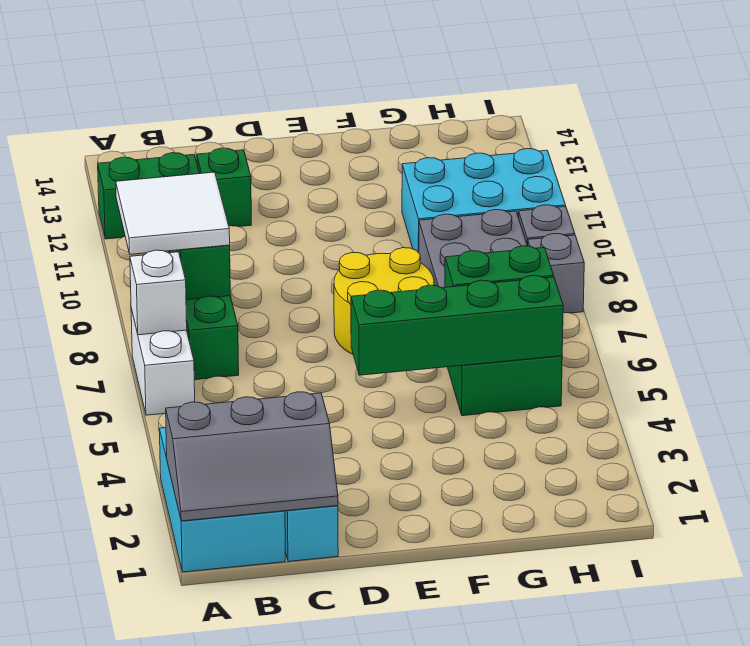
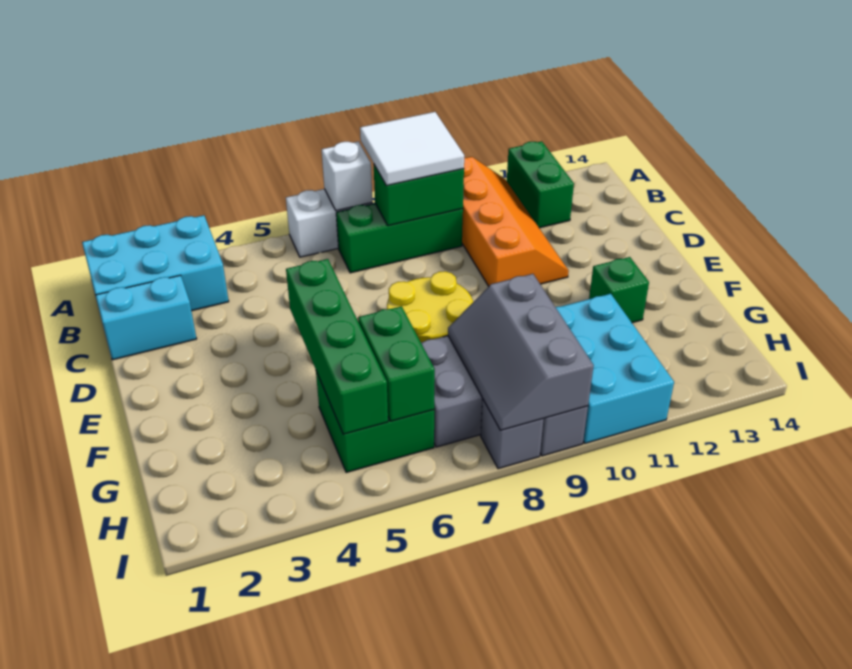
grey 2x3 slope [166,392,338,521] -> grey 2x3 slope moved to [448,274,594,431]
none -> orange 2x4 slope [462,157,569,286]
green 1x1 brick [197,148,251,227] -> green 1x1 brick moved to [589,257,649,323]

